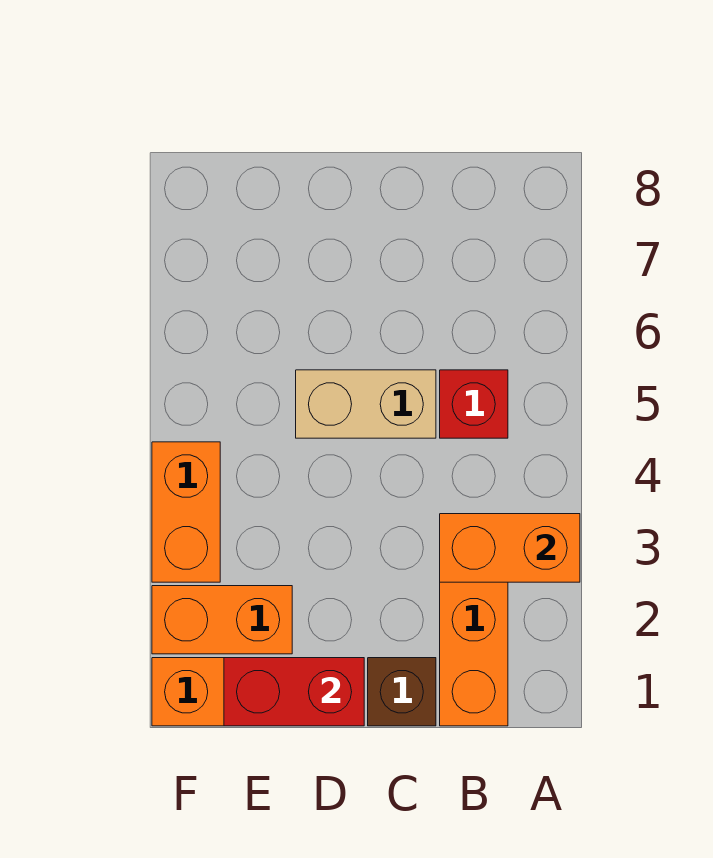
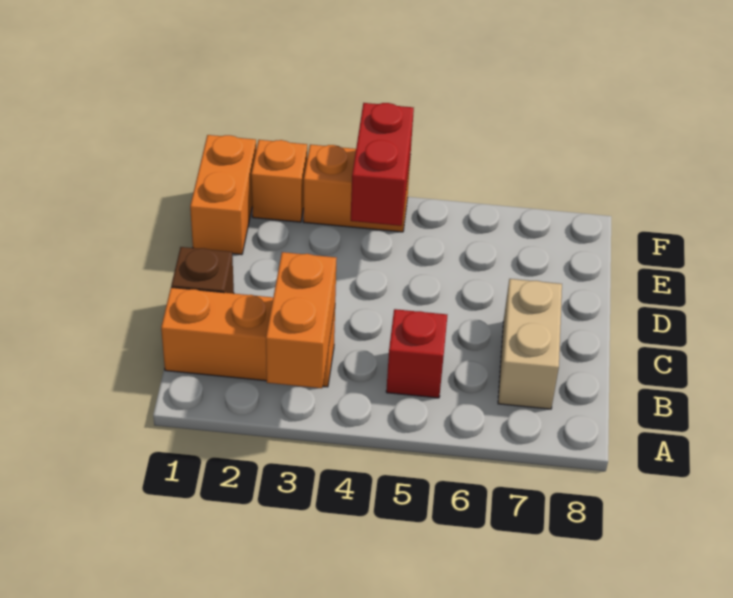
tan 1x2 brick [296,370,436,438] -> tan 1x2 brick moved to [498,279,562,409]
red 1x2 brick [224,658,364,726] -> red 1x2 brick moved to [351,103,414,226]
orange 1x2 brick [152,586,292,654] -> orange 1x1 brick [251,140,307,222]

